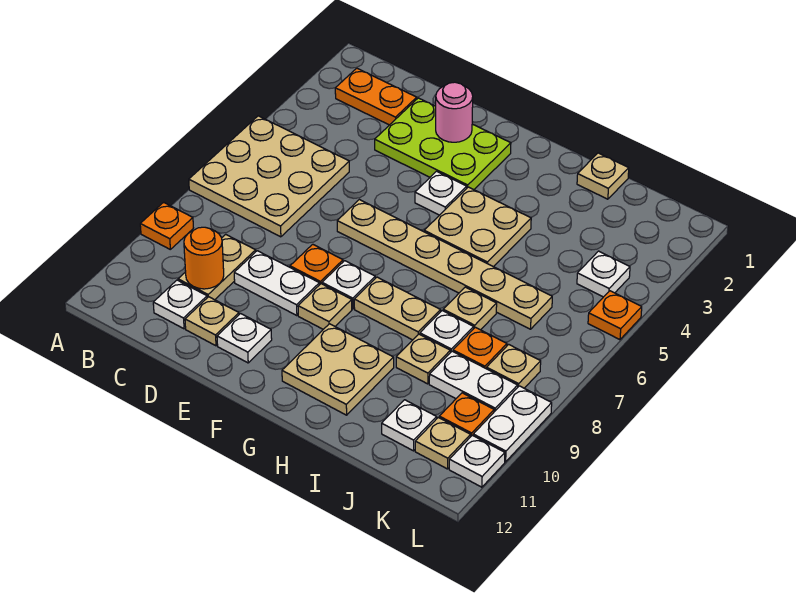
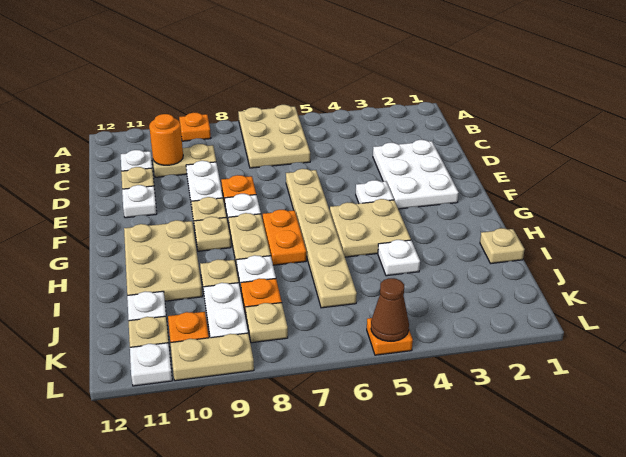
tan 3x3 plate [189,116,349,237] -> tan 2x3 plate [238,105,310,168]
orange 1x2 plate [335,68,417,125] -> orange 1x2 plate moved to [263,210,306,265]
lime 2x3 plate [375,98,511,190] -> white 2x3 plate [373,140,459,209]
pink 1x1 round brick [436,82,473,142] -> none
tan 2x2 plate [282,324,394,415] -> tan 2x3 plate [124,220,202,301]
tan 1x1 plate [443,287,497,330] -> tan 1x1 plate moved to [194,217,231,251]
white 1x1 plate [577,251,630,297] -> white 1x1 plate moved to [378,240,420,276]
none -> brown 1x1 cone [371,278,409,341]
white 1x2 plate [473,386,552,462] -> tan 1x2 plate [170,333,254,381]

